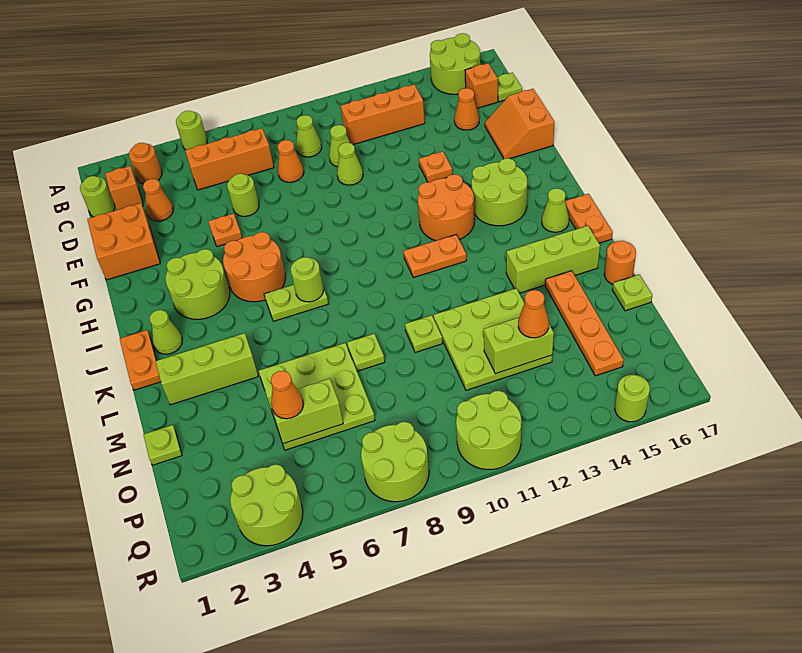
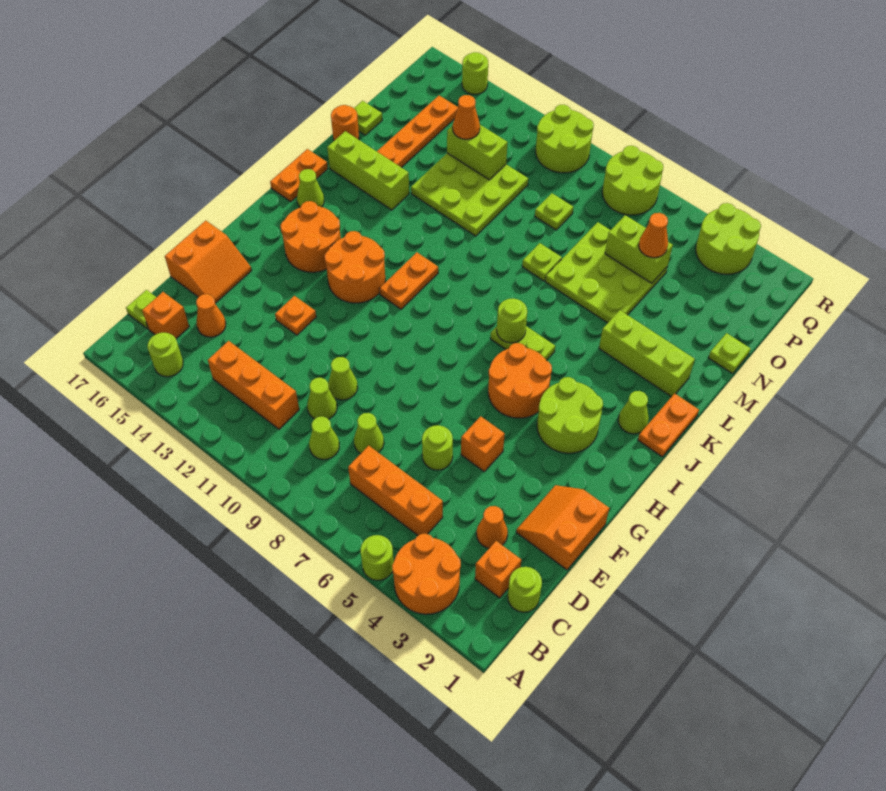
lime 2x2 round brick [430,33,480,94] -> lime 1x1 round brick [148,333,183,377]
orange 1x1 round brick [129,143,162,184] -> orange 2x2 round brick [392,534,461,614]
orange 1x1 cone [278,140,304,182] -> lime 1x1 cone [354,413,384,454]
orange 2x2 brick [87,203,160,280] -> orange 2x2 slope [516,485,609,570]
orange 1x1 plate [208,214,242,247] -> orange 1x1 brick [461,416,505,471]
lime 2x2 round brick [471,158,527,226] -> orange 2x2 round brick [280,201,341,272]
orange 1x2 plate [403,235,466,278] -> orange 1x2 plate turned to [379,252,438,309]
lime 1x1 plate [405,315,442,353] -> lime 1x1 plate moved to [535,193,573,230]

